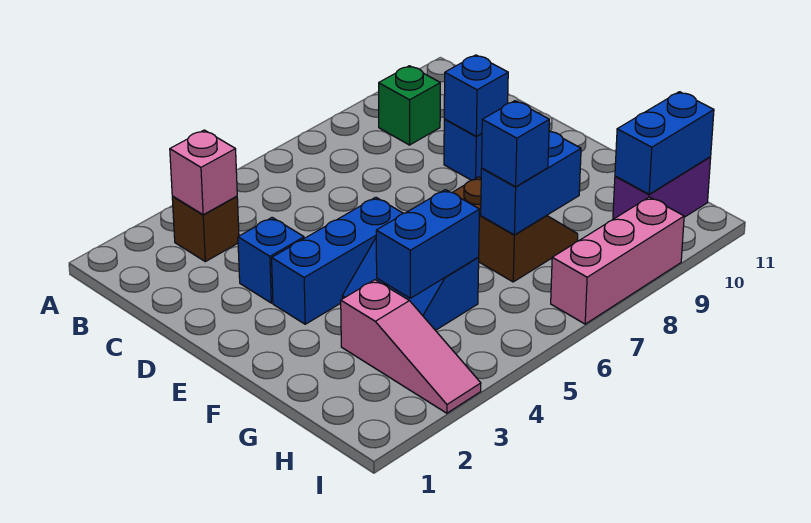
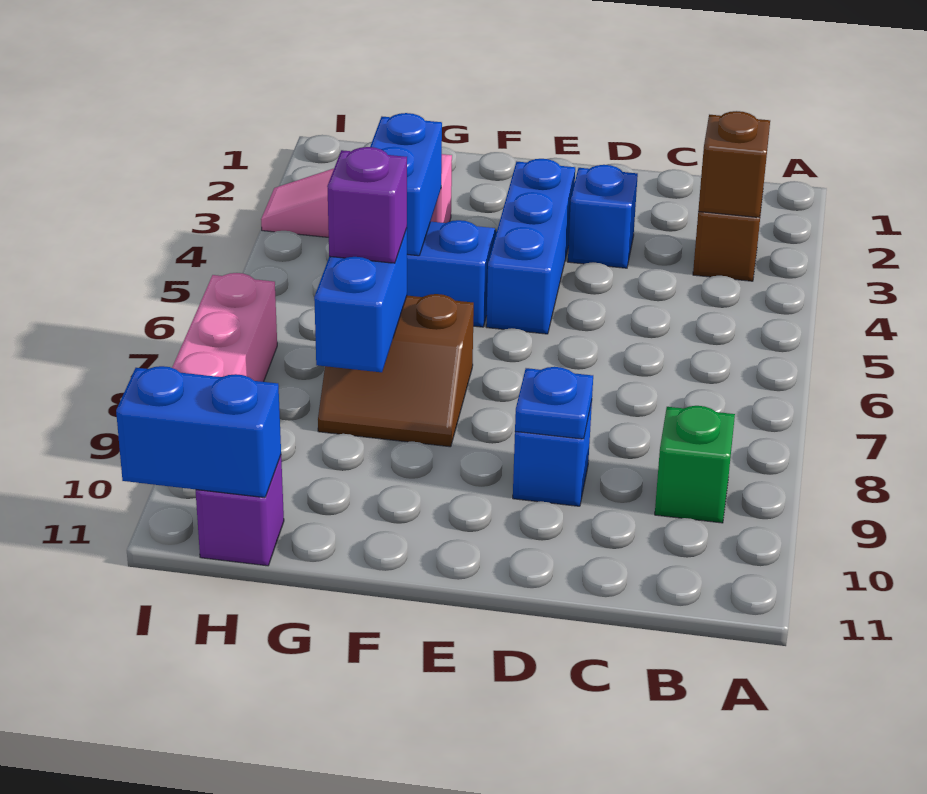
pink 1x1 brick [170,130,237,215] -> brown 1x1 brick [698,111,770,218]
blue 1x1 brick [444,55,508,136] -> blue 1x1 plate [515,367,593,439]
blue 1x1 brick [482,101,549,187] -> purple 1x1 brick [327,147,407,263]
purple 1x2 brick [613,157,711,219] -> purple 1x1 brick [196,456,284,566]
blue 1x2 brick [615,92,714,194] -> blue 1x2 brick turned to [116,366,281,498]

